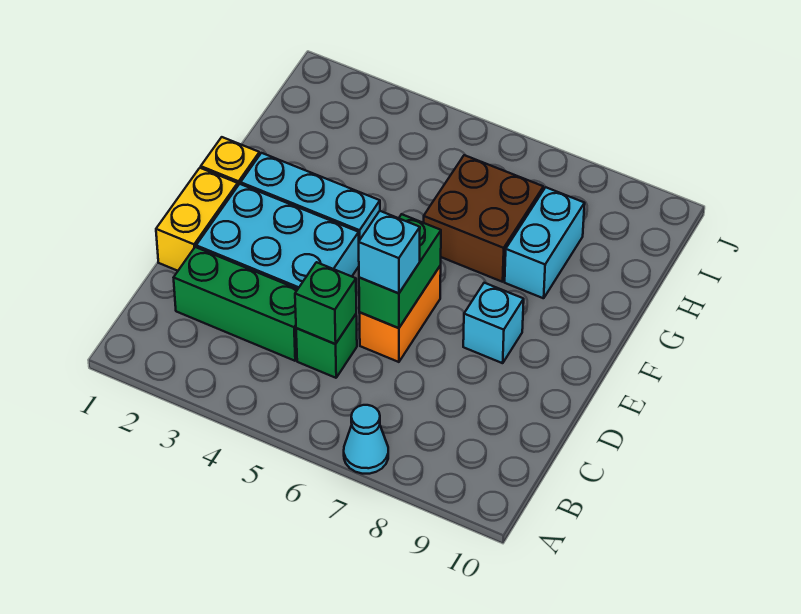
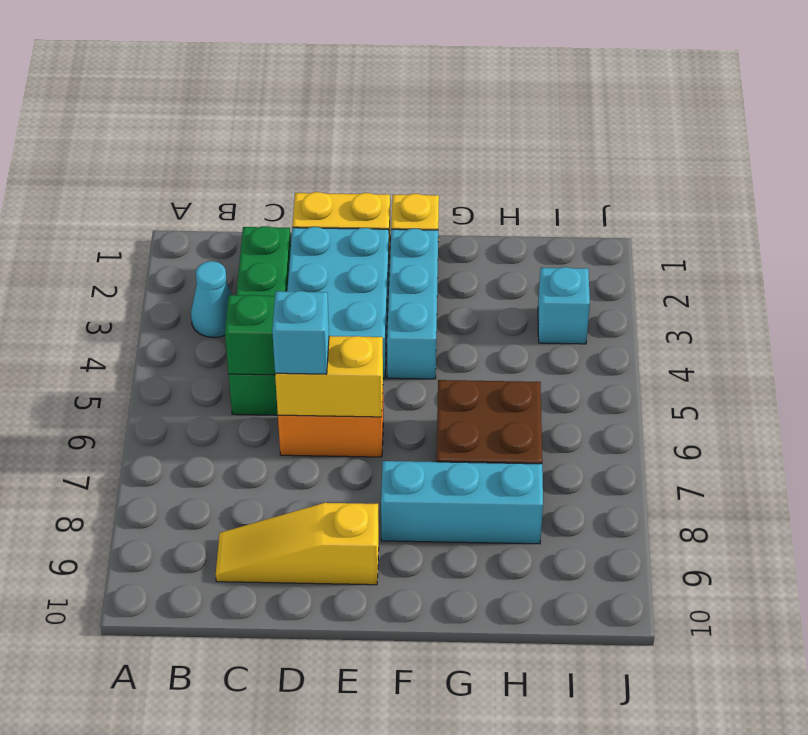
cyan 1x1 cone [344,405,388,474] -> cyan 1x1 cone moved to [191,261,232,338]
none -> yellow 1x3 slope [216,503,379,585]
green 1x2 brick [359,214,441,328] -> yellow 1x2 brick [275,336,383,417]
cyan 1x1 brick [463,283,524,363] -> cyan 1x1 brick moved to [538,267,590,344]
cyan 1x2 brick [505,187,585,298] -> cyan 1x3 brick [381,461,543,544]

